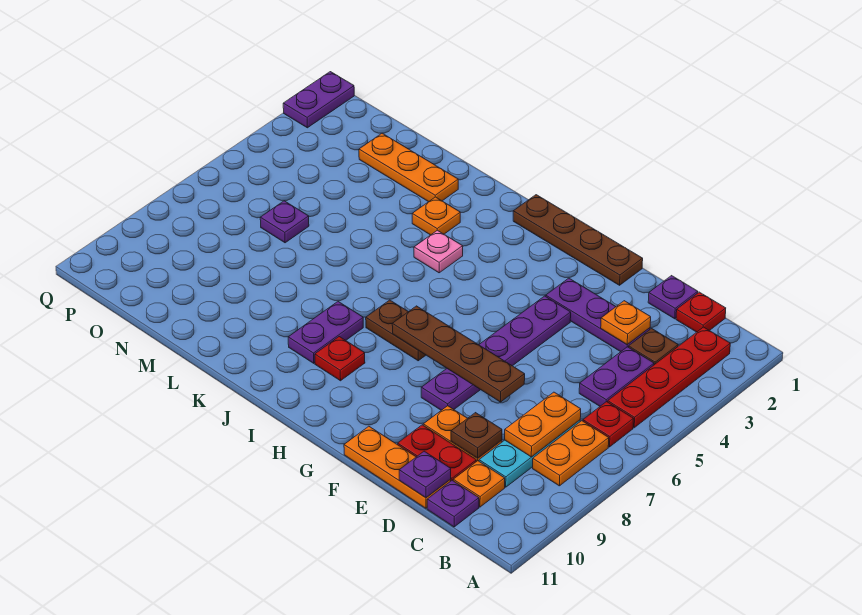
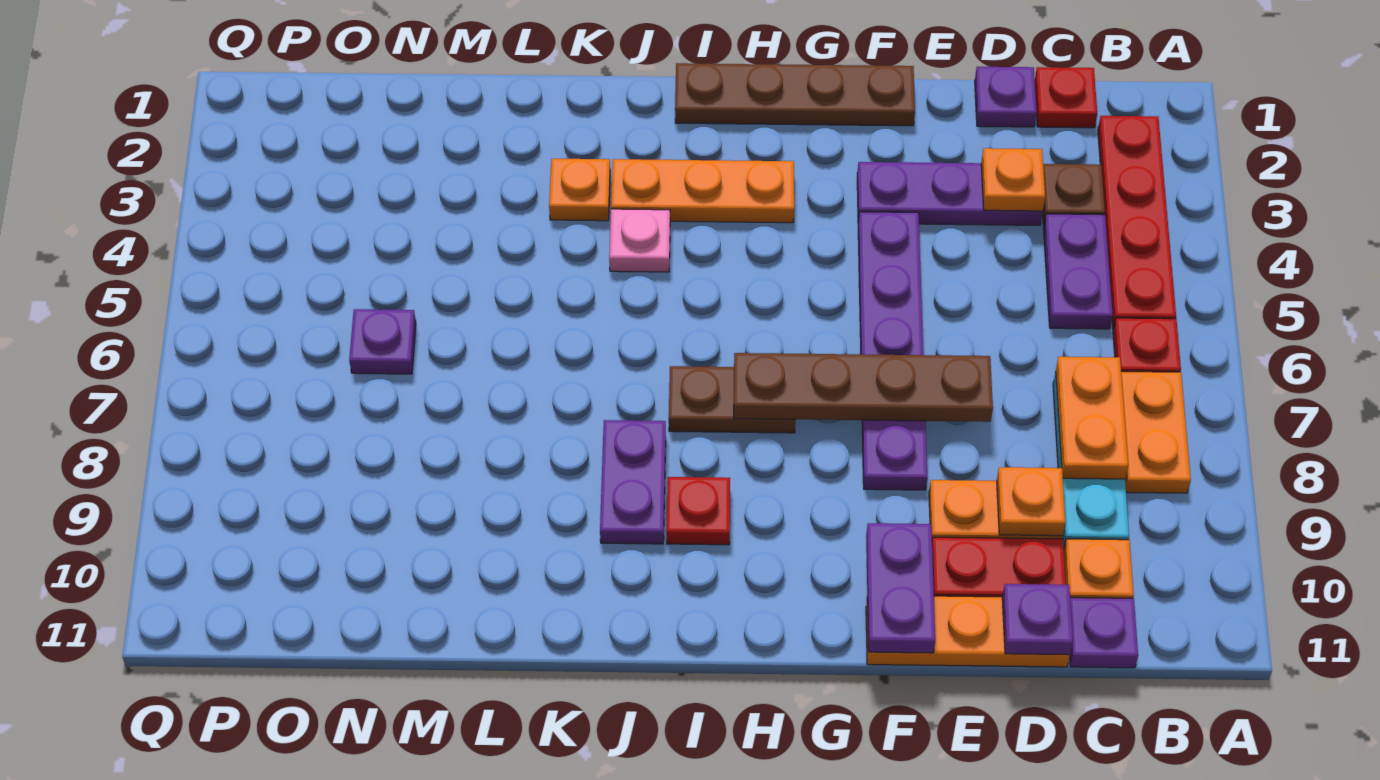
brown 1x1 plate [451,413,502,458] -> orange 1x1 plate [997,467,1065,536]
orange 1x3 plate [359,133,458,202] -> orange 1x3 plate moved to [611,159,794,223]
purple 1x2 plate [283,72,354,128] -> purple 1x2 plate moved to [866,523,935,653]

